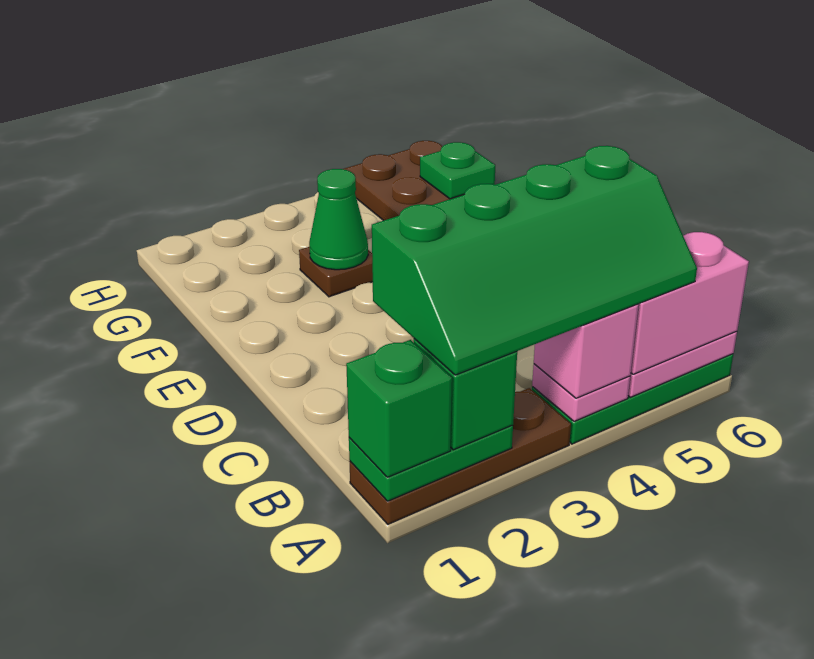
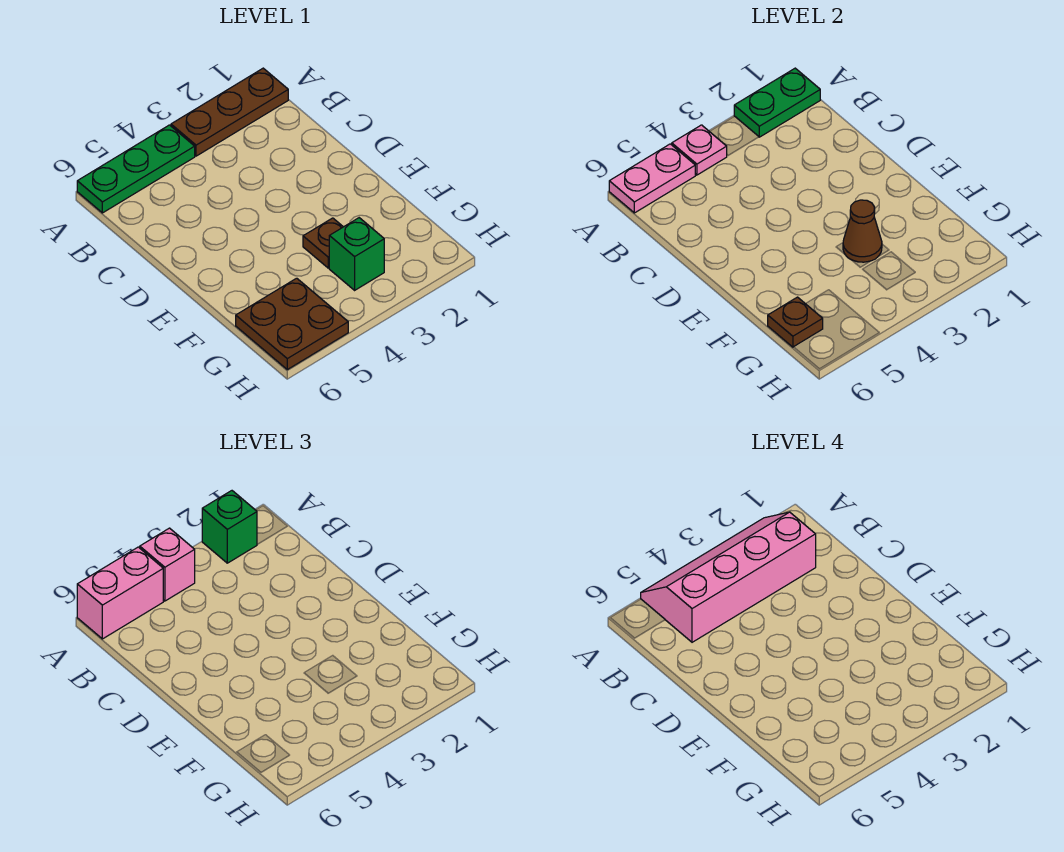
green 1x1 brick [346,340,452,477] -> green 1x1 brick moved to [329,218,384,290]
green 2x4 slope [372,146,697,375] -> pink 2x4 slope [641,512,816,642]
green 1x1 cone [309,169,368,270] -> brown 1x1 cone [843,200,882,262]
green 1x1 plate [420,142,495,199] -> brown 1x1 plate [768,297,823,347]

